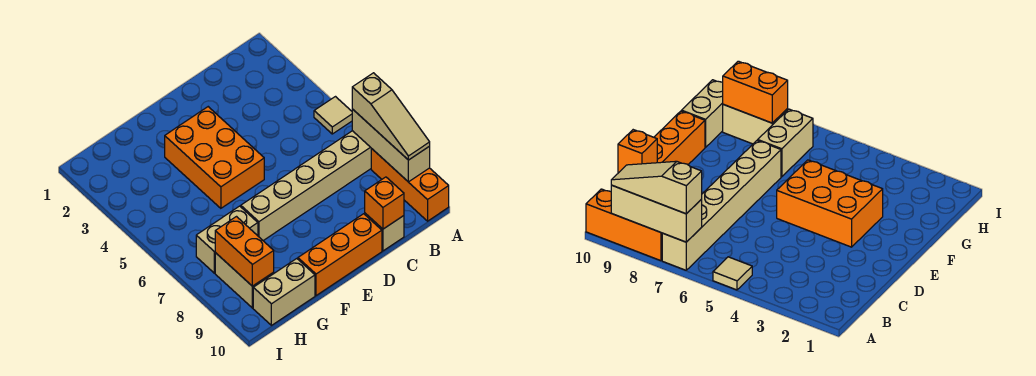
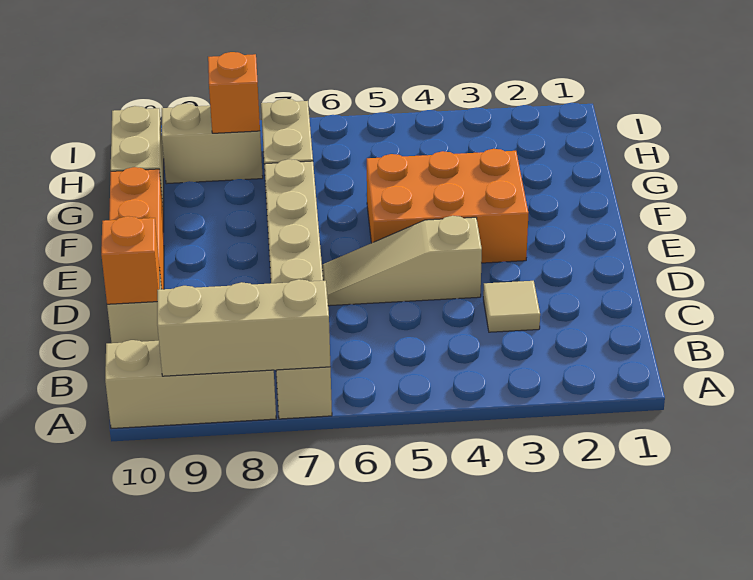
tan 1x1 tile [314,97,352,134] -> tan 1x1 tile moved to [483,281,540,332]
tan 1x3 slope [352,73,430,160] -> tan 1x3 slope moved to [322,216,482,306]
orange 1x3 brick [371,148,449,221] -> tan 1x3 brick [105,340,276,429]
orange 1x2 brick [215,217,274,286] -> orange 1x1 brick [208,52,260,133]

